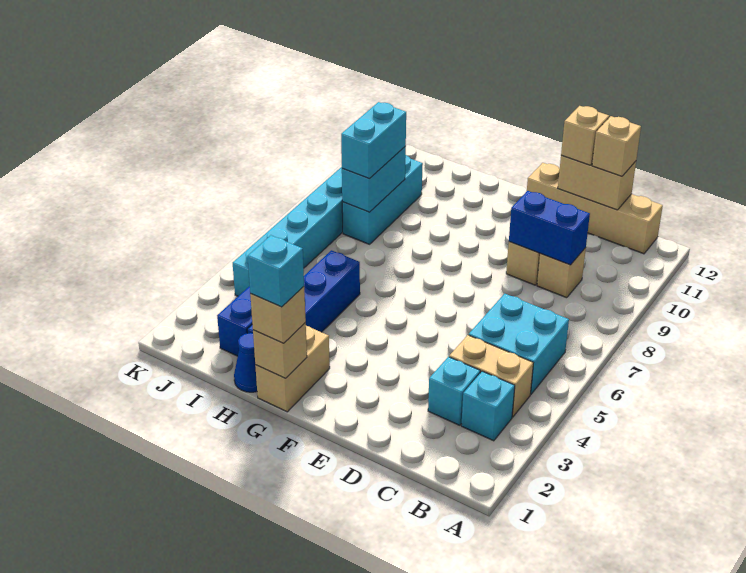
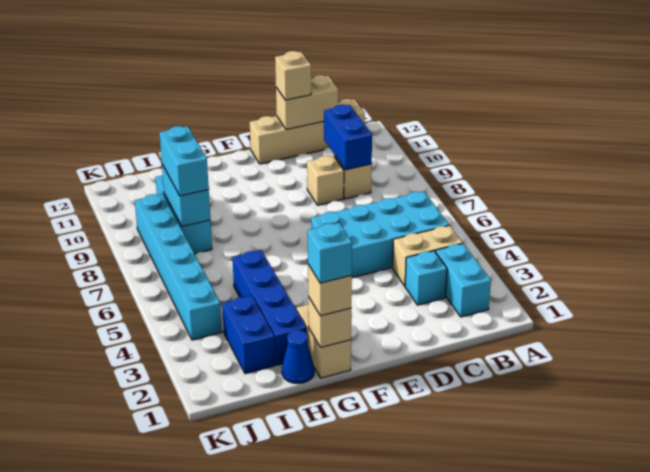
cyan 1x1 brick [461,371,515,441] -> cyan 1x2 brick [436,244,491,317]
cyan 2x2 brick [469,294,569,394] -> cyan 2x4 brick [311,191,449,278]
blue 1x2 brick [509,191,590,265] -> blue 1x2 brick turned to [324,105,372,170]
tan 1x1 brick [592,116,641,176] -> none

